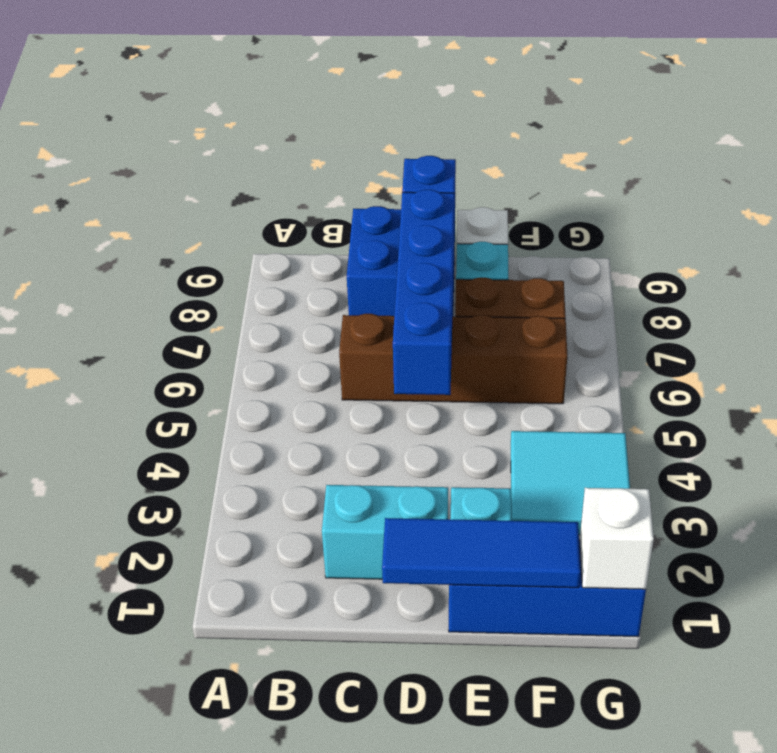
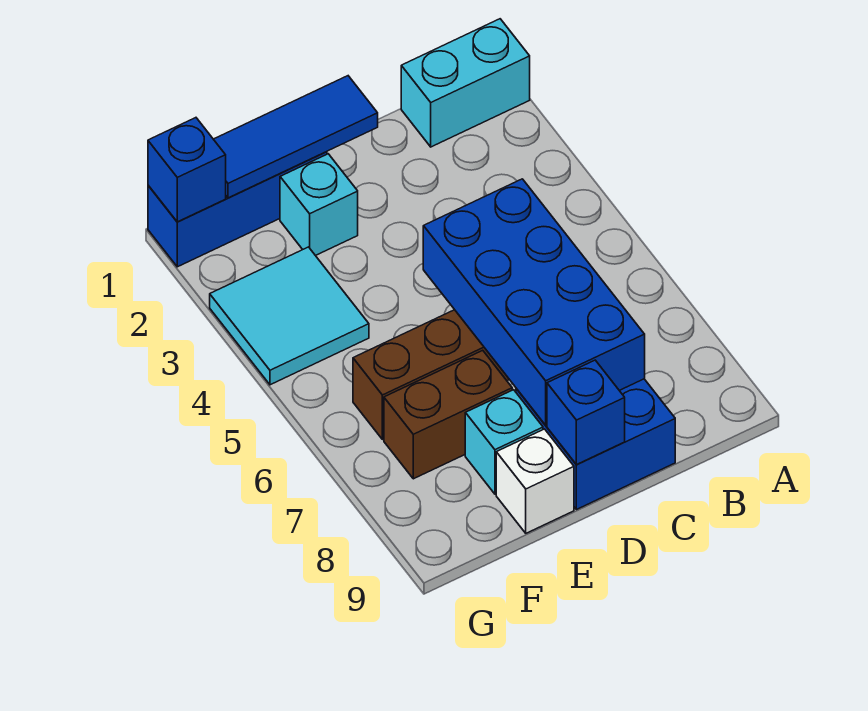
cyan 1x2 brick [322,485,448,579] -> cyan 1x2 brick moved to [401,19,530,147]
blue 1x4 brick [393,190,455,395] -> blue 2x4 brick [423,179,645,425]
white 1x1 brick [580,488,654,589] -> blue 1x1 brick [148,118,226,222]

